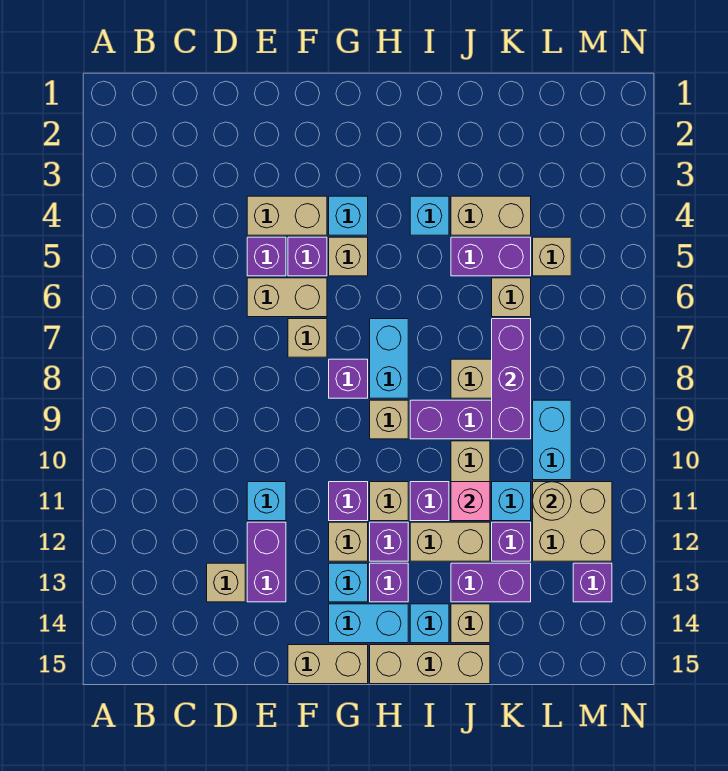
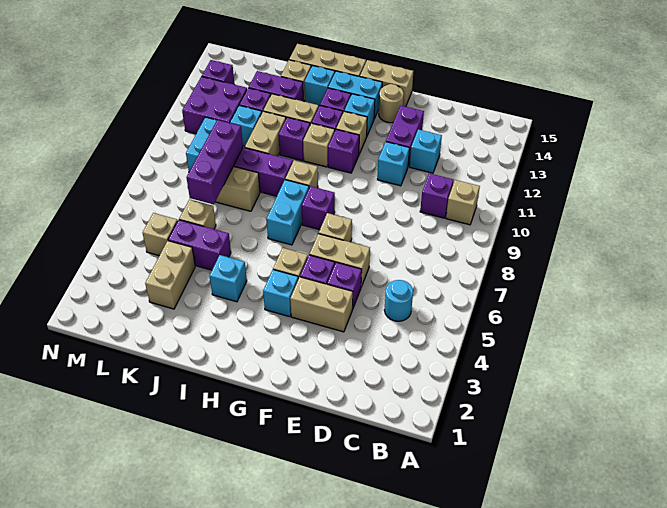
none -> cyan 1x1 round brick [385,280,413,321]
none -> purple 1x1 brick [420,173,454,218]
none -> cyan 1x1 brick [410,129,442,173]
tan 1x1 brick [207,563,245,602] -> tan 1x1 brick moved to [446,180,480,225]
tan 1x2 brick [451,196,531,235] -> tan 1x2 brick turned to [145,241,195,309]
pink 1x1 brick [451,482,490,521] -> none
tan 2x2 brick [533,482,612,561] -> purple 2x2 brick [182,77,247,134]
tan 1x1 round brick [533,482,571,520] -> tan 1x1 round brick moved to [379,84,404,123]

